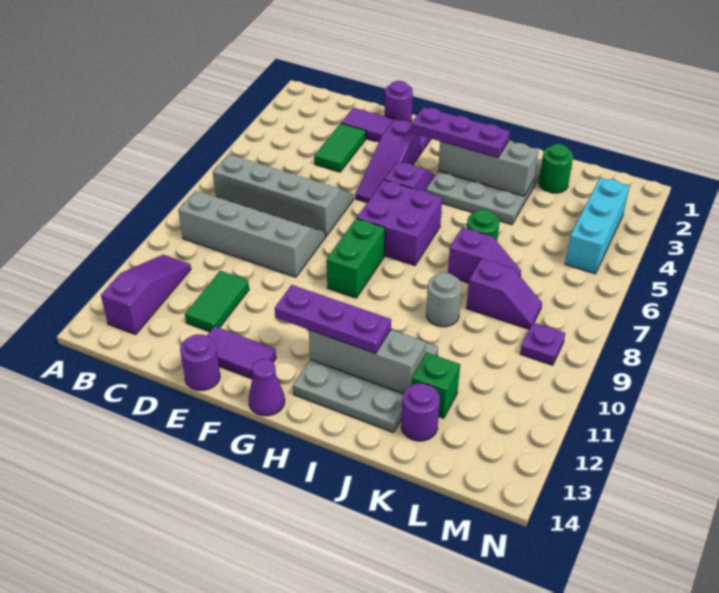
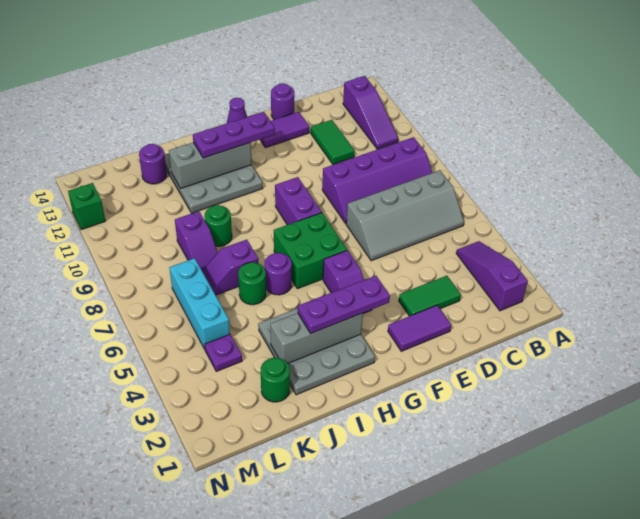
grey 2x4 slope [178,191,326,277] -> purple 2x4 slope [322,137,432,224]
purple 1x3 tile [341,108,431,154] -> purple 1x2 tile [388,305,451,351]
green 1x2 tile [314,123,366,172] -> green 1x2 tile turned to [399,276,461,316]
purple 1x1 round brick [385,81,413,123] -> purple 1x1 round brick moved to [265,253,292,295]
purple 1x3 slope [356,119,421,203] -> purple 1x3 slope moved to [456,241,528,311]
purple 2x2 brick [357,180,442,265] -> green 2x2 brick [274,213,347,289]
green 1x2 brick [327,218,385,298] -> purple 1x2 brick [275,177,322,225]
grey 1x1 round brick [426,273,462,327] -> green 1x1 round brick [204,205,232,246]
purple 1x2 slope [466,258,542,329] -> purple 1x2 slope turned to [175,211,218,270]
green 1x1 brick [412,353,460,418] -> green 1x1 brick moved to [68,183,105,230]
cyan 1x3 brick [565,178,630,274] -> cyan 1x3 brick moved to [169,258,230,349]
purple 1x1 plate [520,322,565,365] -> purple 1x1 plate moved to [205,334,242,371]

